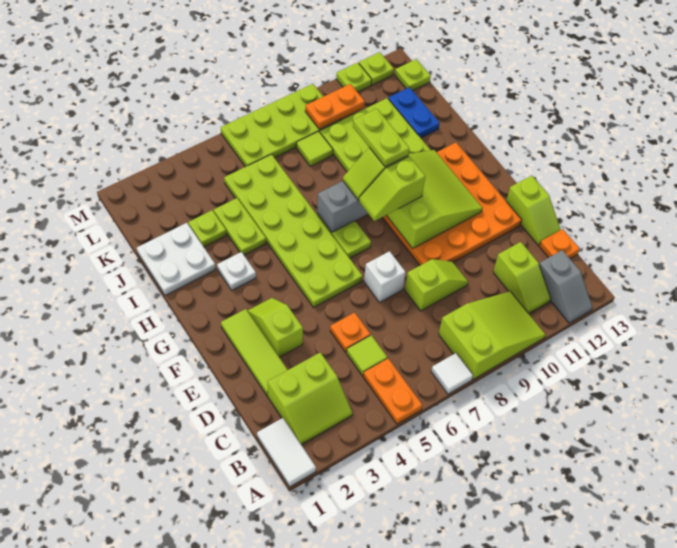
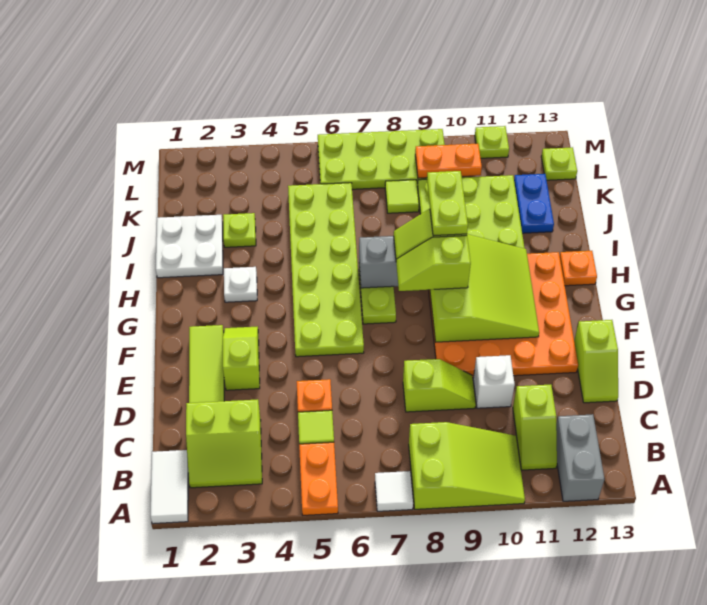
grey 1x2 slope [539,250,592,323] -> grey 1x2 brick [556,414,605,501]
orange 1x1 plate [539,229,580,259] -> orange 1x1 plate moved to [560,251,597,286]
white 1x1 brick [364,251,406,302] -> white 1x1 brick moved to [473,355,515,408]
lime 1x2 plate [214,198,266,255] -> none
lime 1x1 plate [359,52,394,85] -> none

